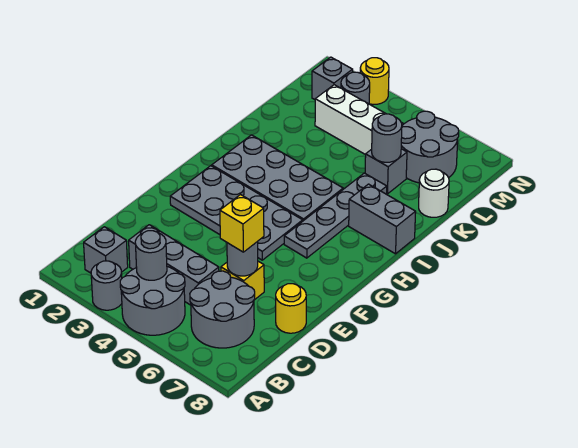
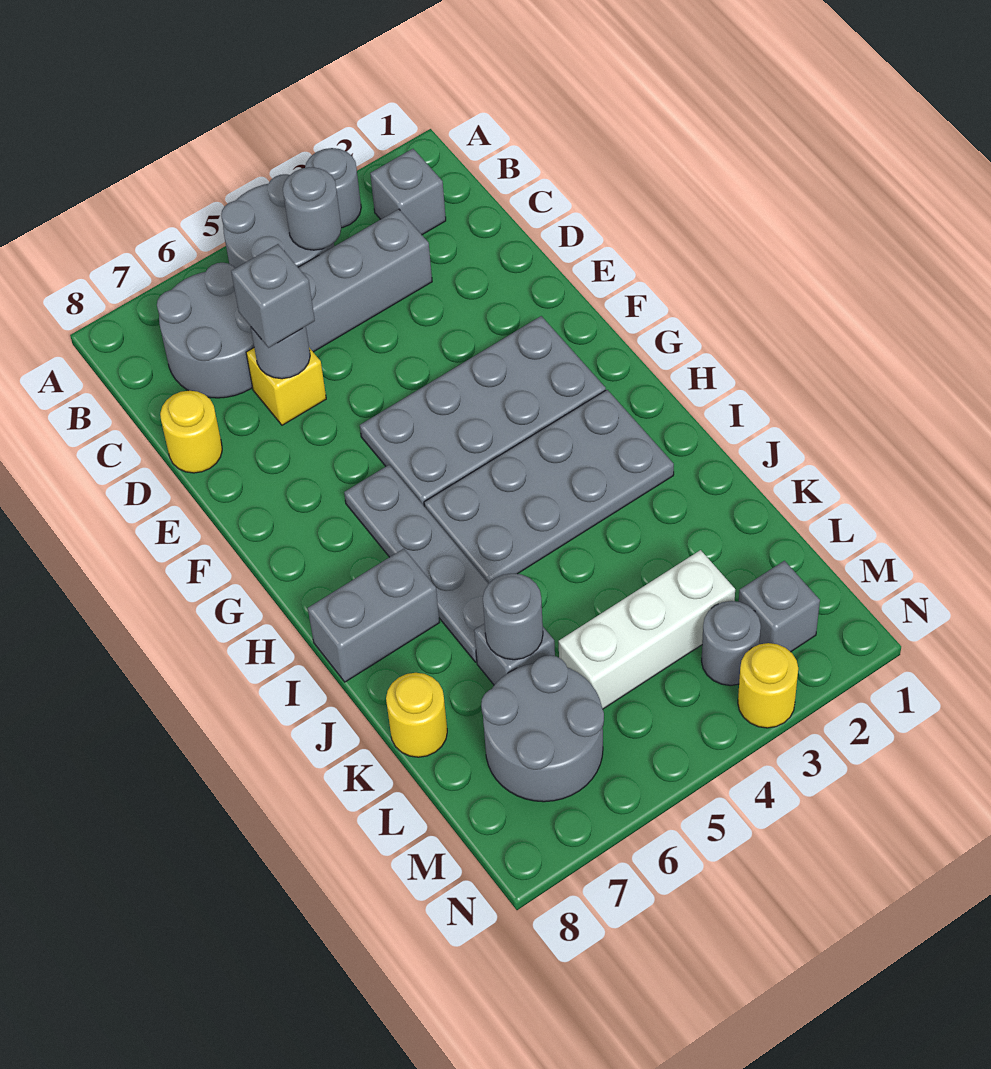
yellow 1x1 brick [220,195,264,252] -> grey 1x1 brick [231,244,315,348]
white 1x1 round brick [419,169,449,217] -> yellow 1x1 round brick [386,673,447,757]

